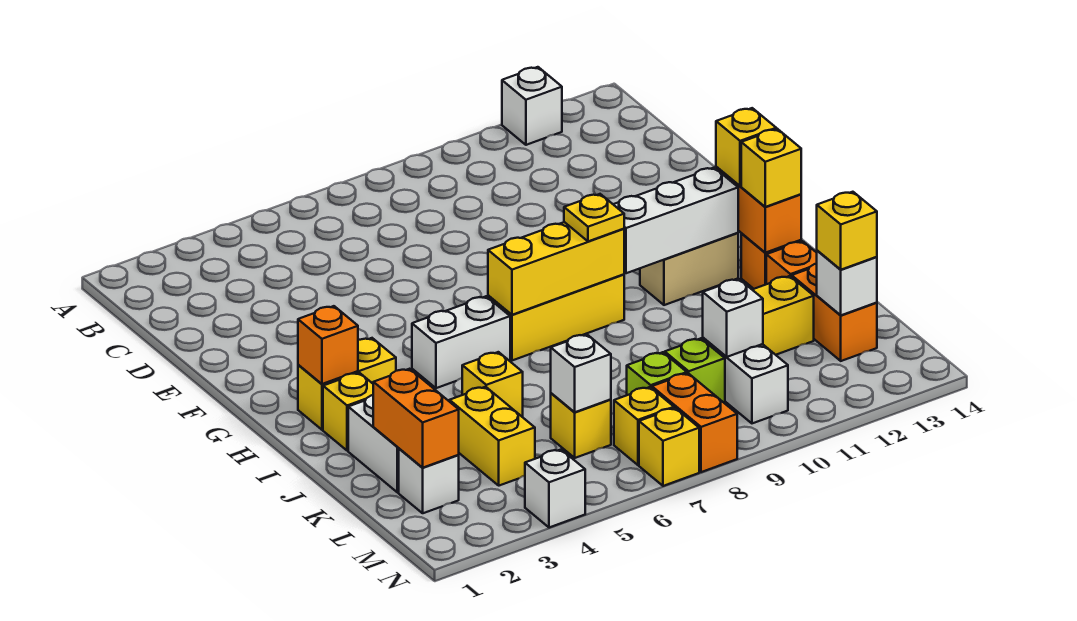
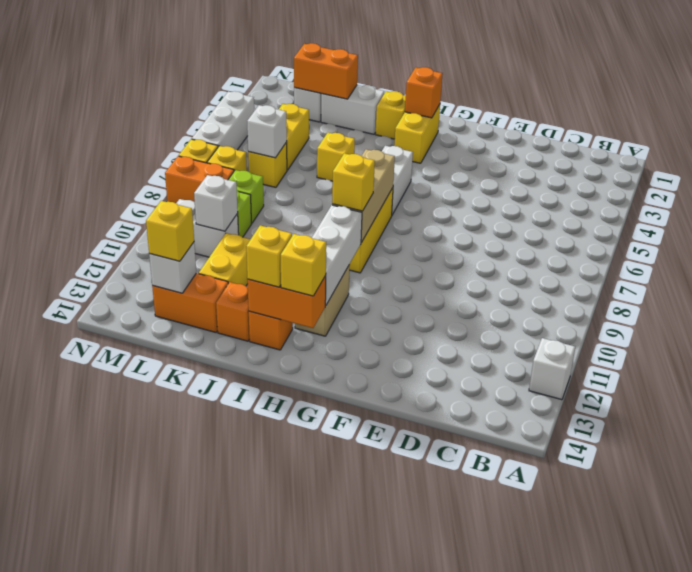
yellow 1x3 brick [488,222,624,315] -> tan 1x3 brick [332,149,395,243]
yellow 1x1 plate [564,194,624,241] -> yellow 1x1 brick [332,153,375,211]
yellow 1x2 brick [449,387,535,486] -> yellow 1x2 brick turned to [278,104,309,170]
white 1x1 brick [525,450,585,528] -> white 1x3 brick [192,91,254,150]

